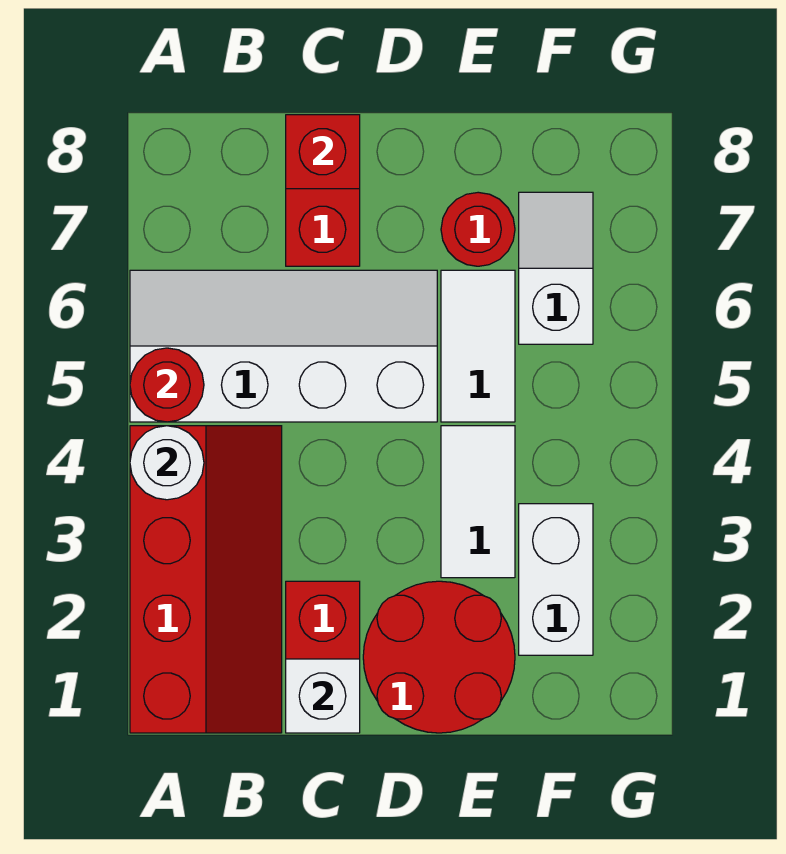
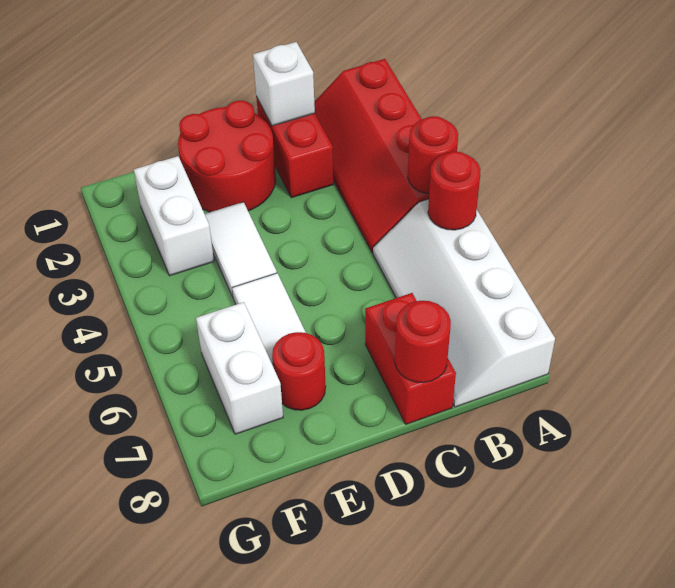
white 1x1 round brick [130,426,204,500] -> red 1x1 round brick [408,116,458,194]
white 2x4 slope [130,270,437,422] -> white 2x4 slope turned to [373,199,555,407]
red 1x1 brick [286,115,360,189] -> red 1x1 round brick [395,301,451,383]
white 1x2 slope [519,192,593,344] -> white 1x2 brick [196,302,283,434]

